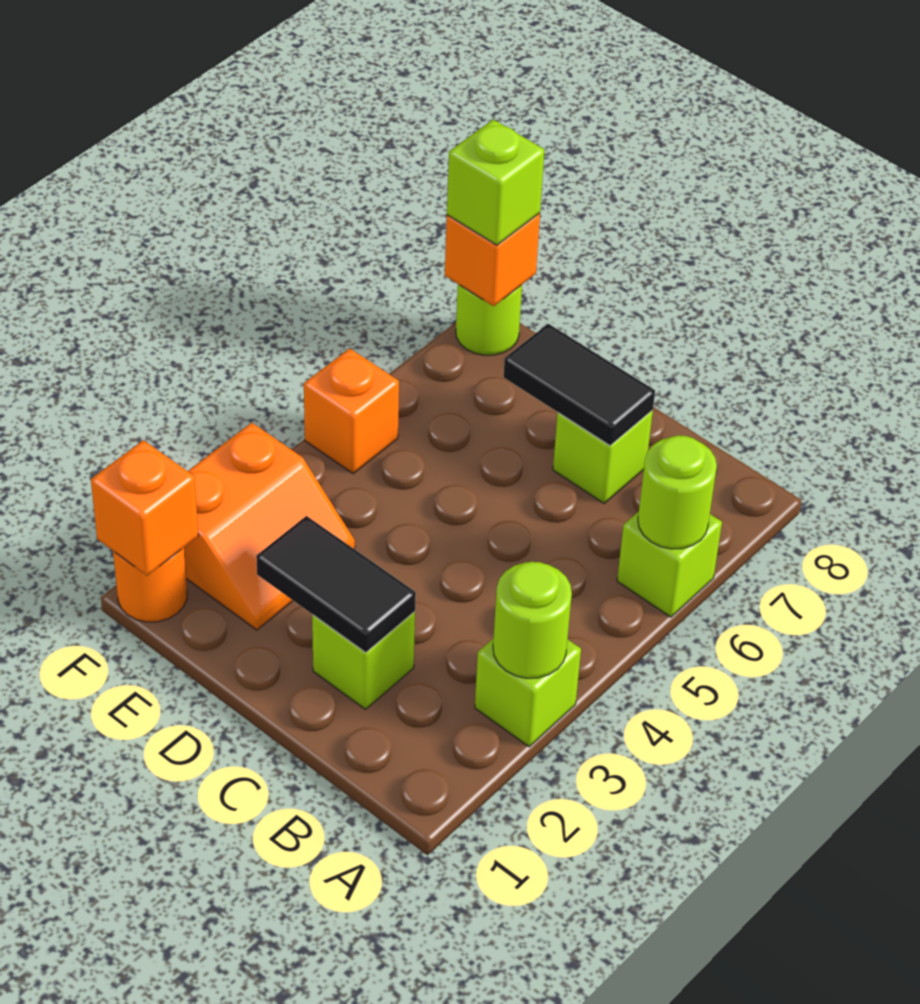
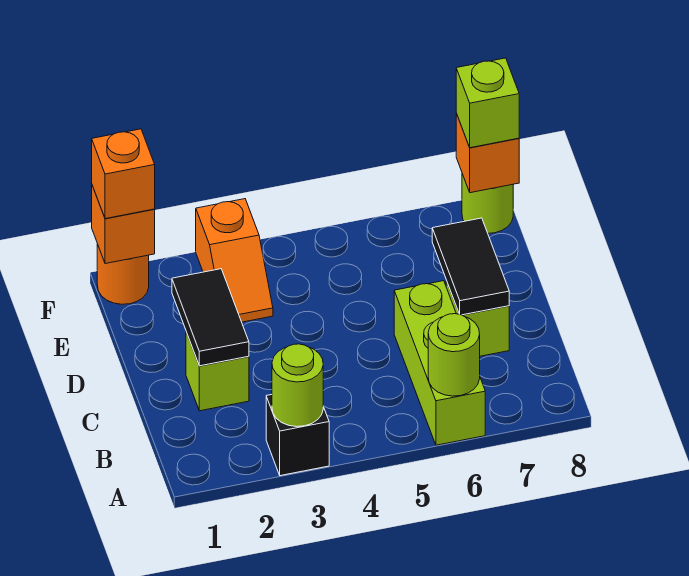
lime 1x1 brick [475,638,581,747] -> black 1x1 brick [266,395,329,476]
lime 1x1 brick [617,511,722,617] -> lime 1x3 brick [394,281,485,445]
orange 2x2 slope [184,423,355,630] -> orange 1x2 slope [196,199,273,322]
orange 1x1 brick [304,348,399,473] -> orange 1x1 brick moved to [92,129,155,219]

